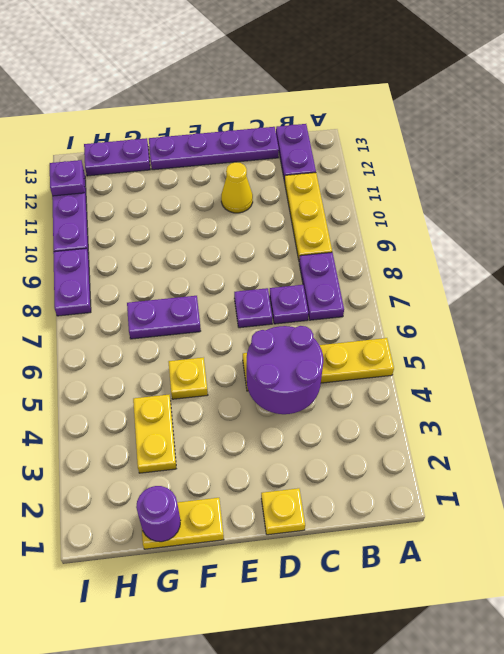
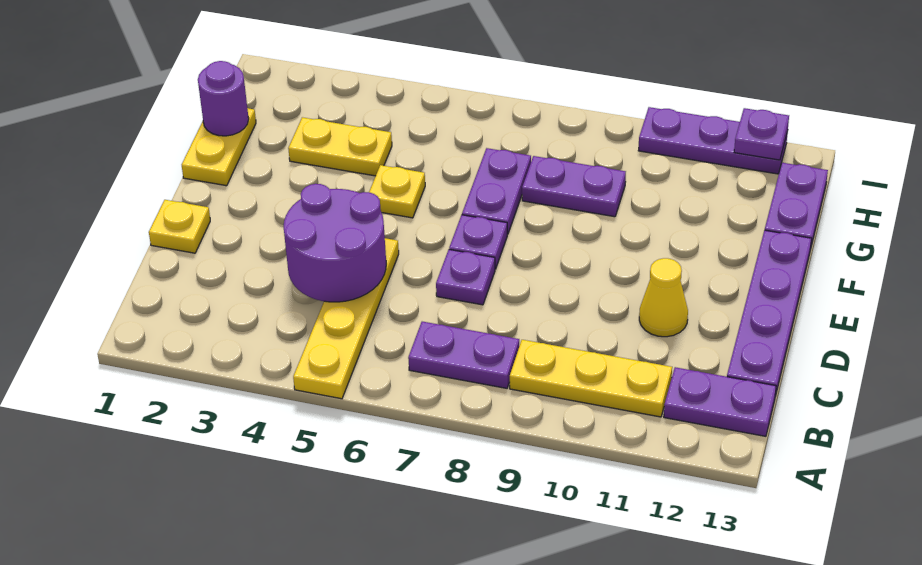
purple 1x1 plate [270,285,308,324] -> purple 1x1 plate moved to [449,215,507,269]
purple 1x2 plate [53,249,91,316] -> purple 1x2 plate moved to [522,156,626,217]

